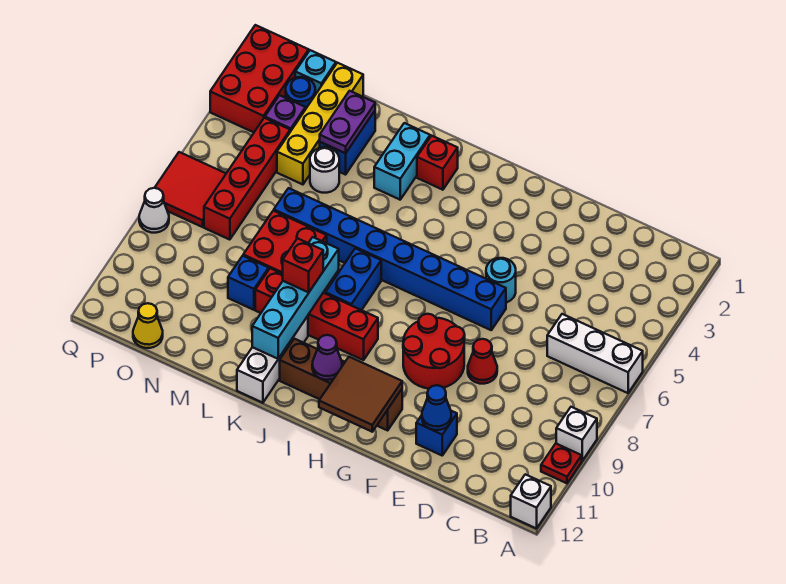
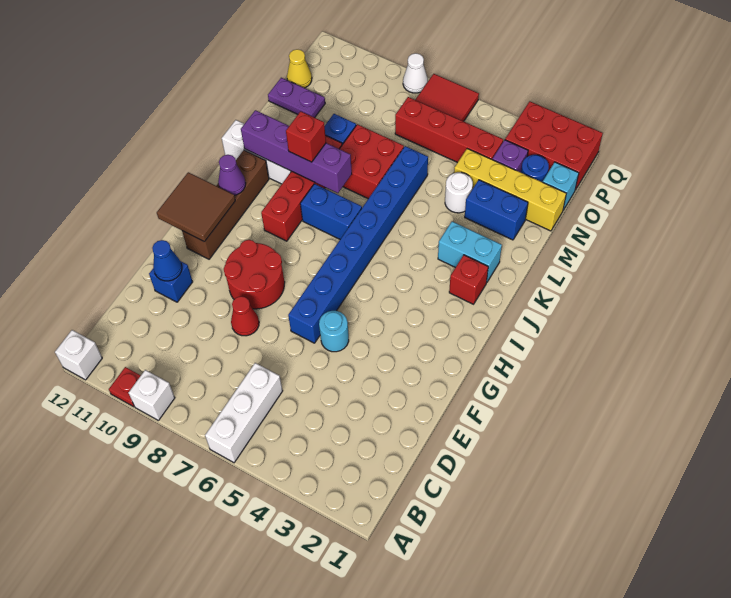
cyan 1x4 brick [252,237,339,359] -> purple 1x4 brick [241,110,352,193]
purple 1x2 plate [320,91,375,153] -> purple 1x2 plate moved to [268,78,325,118]

